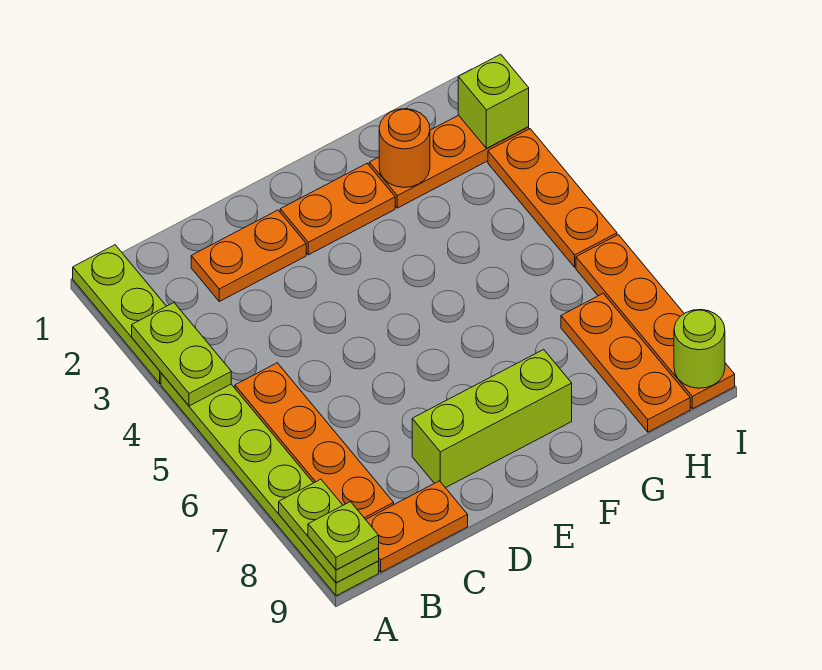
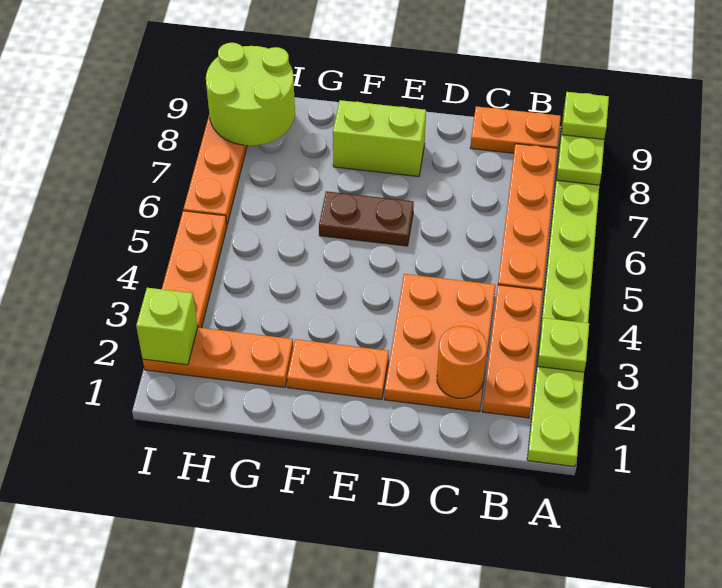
lime 1x2 plate [132,303,231,406] -> lime 1x1 plate [537,318,589,372]
orange 1x2 plate [191,210,306,301] -> orange 2x3 plate [385,274,495,412]
lime 1x3 brick [412,349,572,488] -> lime 1x2 brick [333,100,426,177]
none -> brown 1x2 plate [319,191,414,246]
orange 1x1 round brick [379,109,430,187] -> orange 1x1 round brick moved to [437,326,487,398]
orange 1x3 plate [561,293,690,432] -> orange 1x3 plate moved to [482,285,543,418]
lime 1x1 round brick [674,310,725,388] -> lime 2x2 round brick [206,43,295,146]

